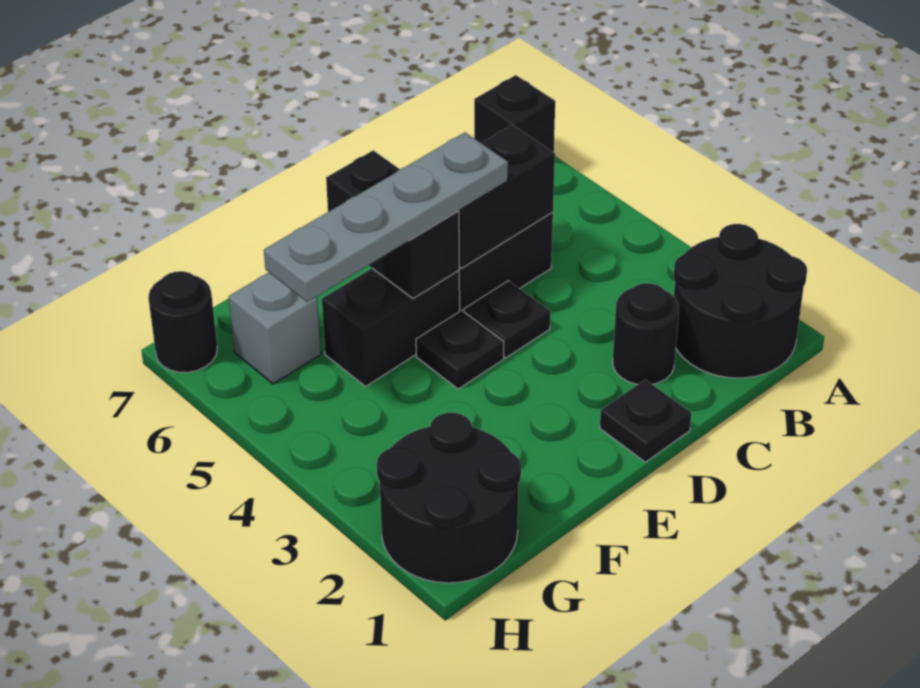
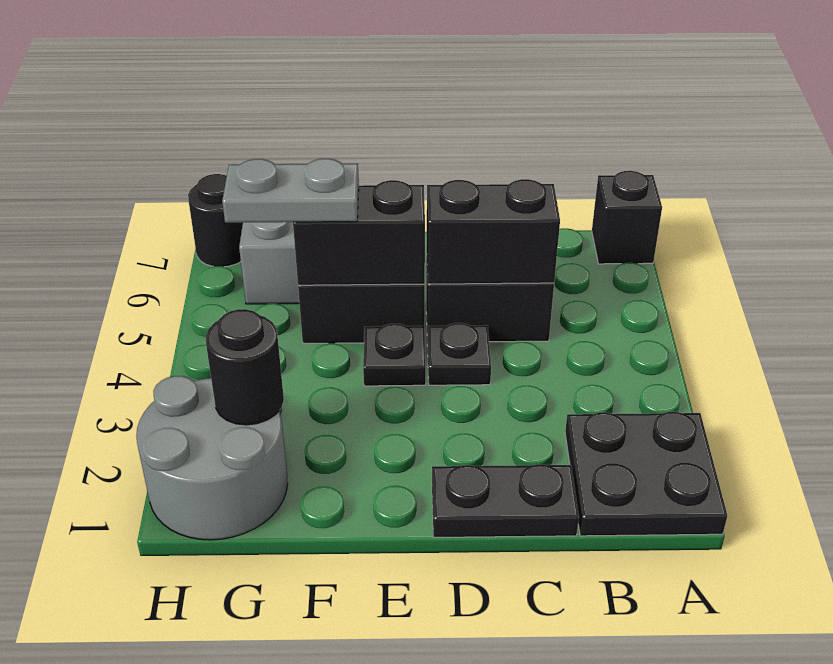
black 2x2 round brick [674,224,807,378] -> black 2x2 plate [565,412,727,536]
black 1x1 round brick [613,283,679,384] -> black 1x1 round brick moved to [206,309,284,425]
black 1x1 plate [600,380,691,462] -> black 1x2 plate [432,464,579,538]
grey 1x4 plate [264,132,508,302] -> grey 1x2 plate [222,159,359,223]
black 1x2 brick [326,150,459,299] -> black 1x2 brick turned to [293,180,425,285]
black 2x2 round brick [377,413,521,583] -> grey 2x2 round brick [136,376,288,540]

